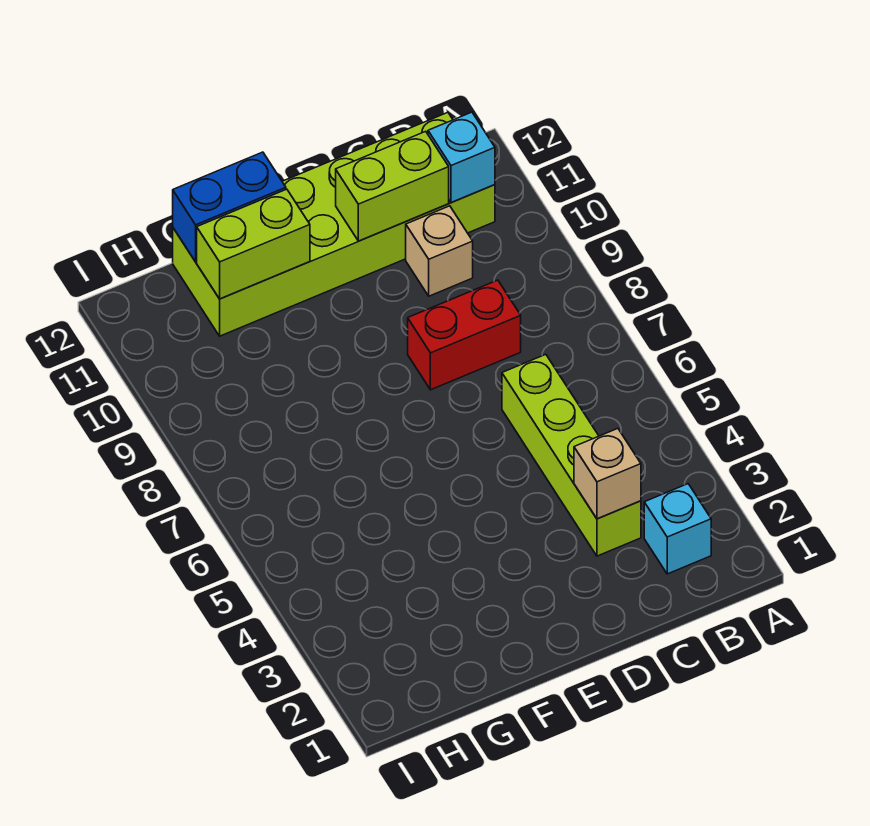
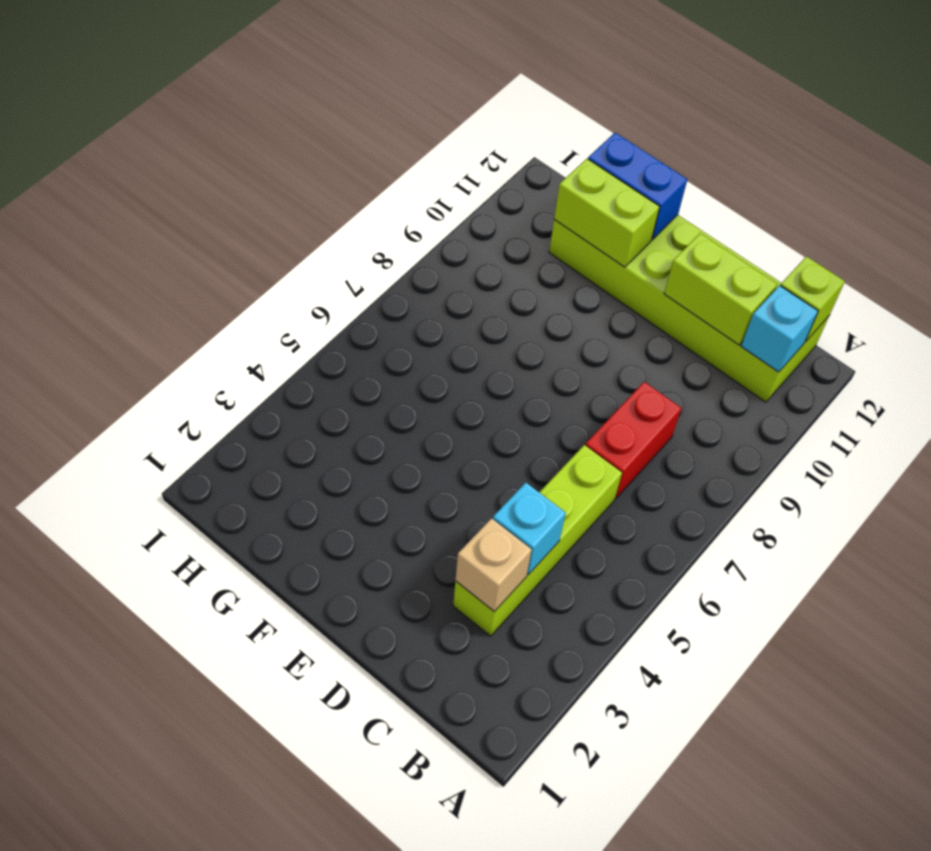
cyan 1x1 brick [644,484,711,574] -> cyan 1x1 brick moved to [493,483,566,575]
none -> lime 1x1 brick [780,256,845,342]
red 1x2 brick [408,280,521,390] -> red 1x2 brick turned to [585,382,681,499]
tan 1x1 brick [406,206,473,296] -> none

